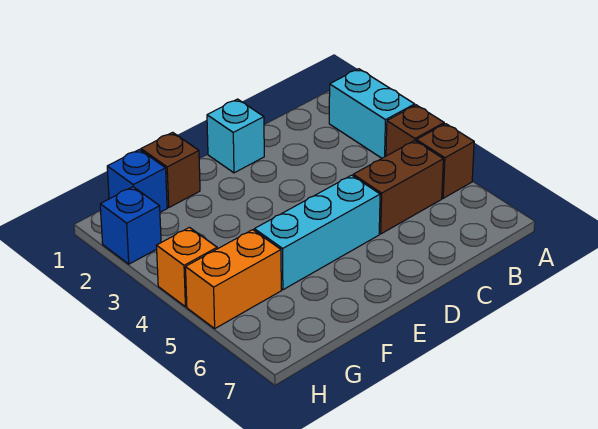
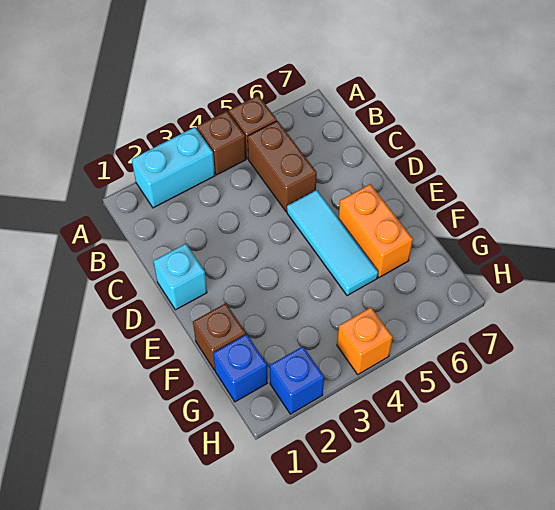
cyan 1x3 brick [254,175,380,290] -> cyan 1x3 tile [287,190,378,296]
orange 1x2 brick [186,230,281,328] -> orange 1x2 brick moved to [338,184,413,277]

